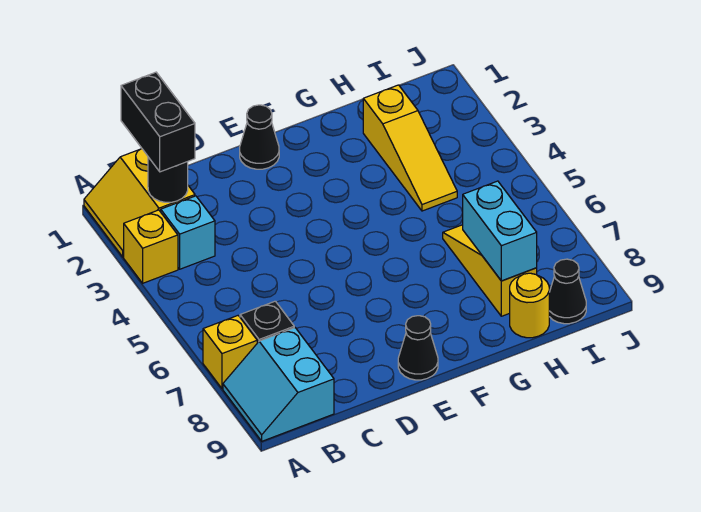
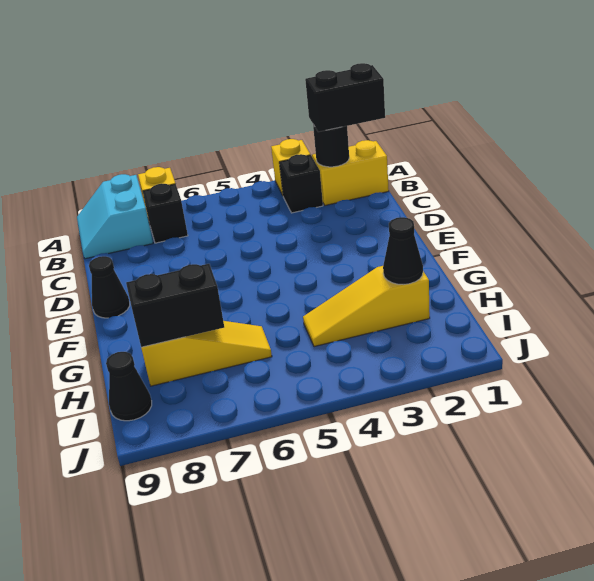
cyan 2x2 slope [223,328,334,441] -> cyan 2x2 slope turned to [77,174,153,259]
cyan 1x1 brick [161,196,215,269] -> black 1x1 brick [279,154,323,213]
black 1x1 cone [240,105,279,169] -> black 1x1 cone moved to [383,217,423,285]
cyan 1x2 brick [463,181,537,281] -> black 1x2 brick [126,264,224,348]
yellow 1x1 round brick [510,273,549,338] -> none

